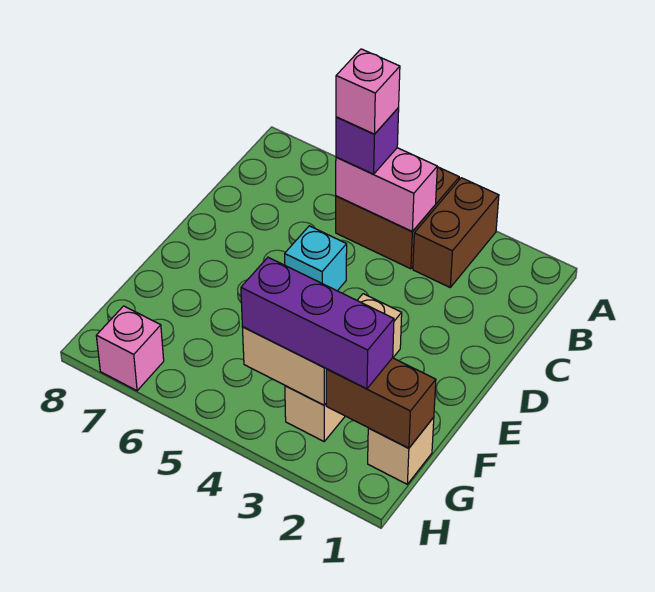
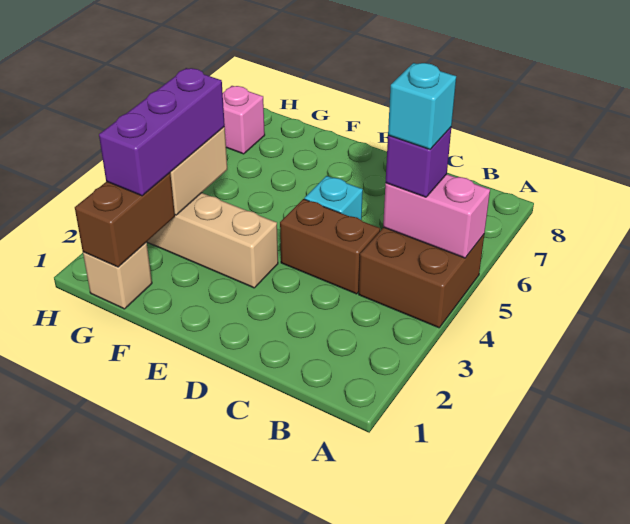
brown 1x2 brick [413,178,499,287] -> brown 1x2 brick moved to [280,199,380,294]
pink 1x2 brick [336,148,437,232] -> pink 1x2 brick turned to [383,174,490,258]
pink 1x1 brick [336,49,400,134] -> cyan 1x1 brick [388,63,456,149]

